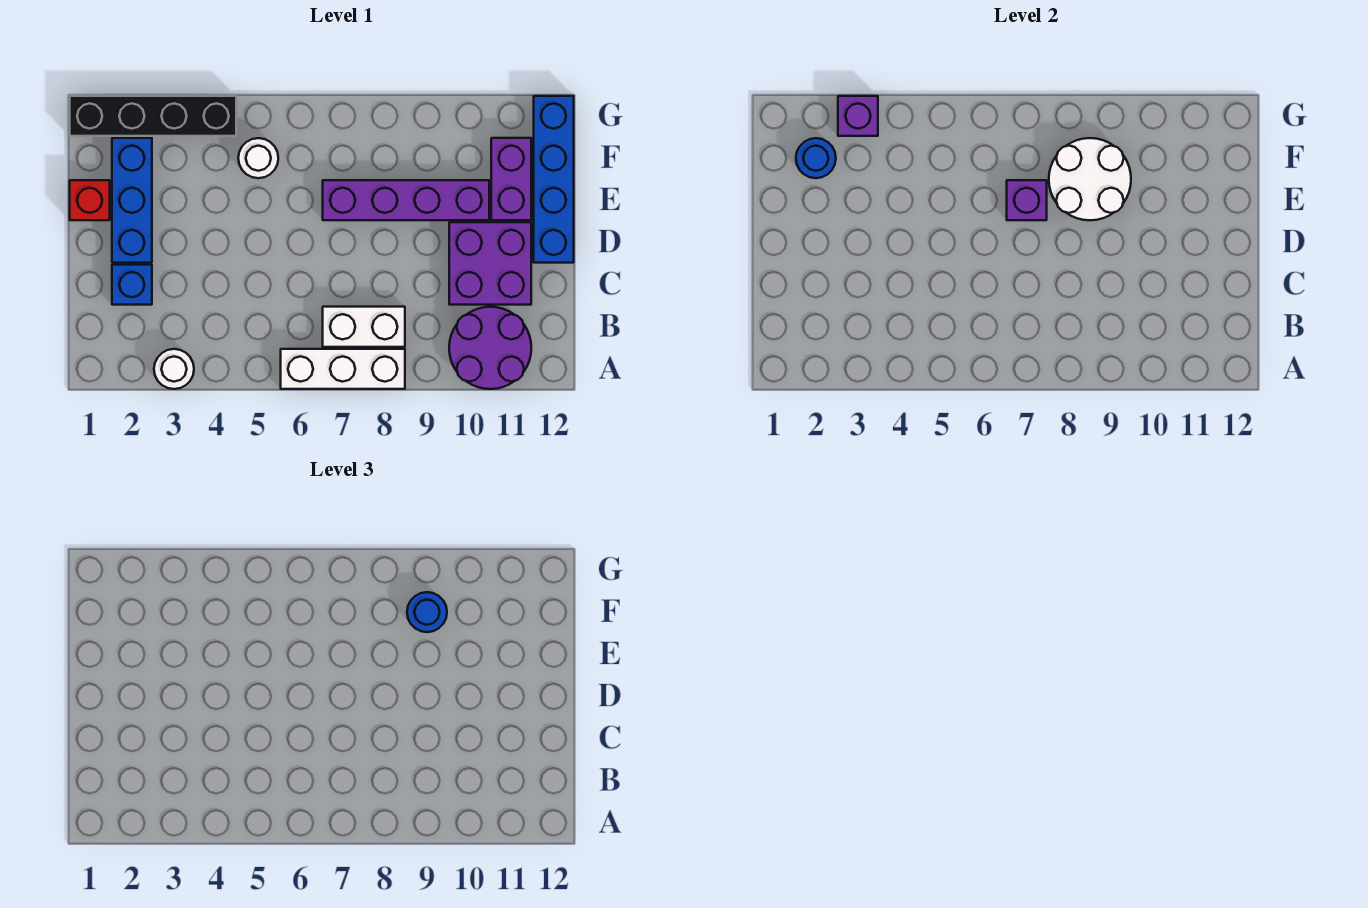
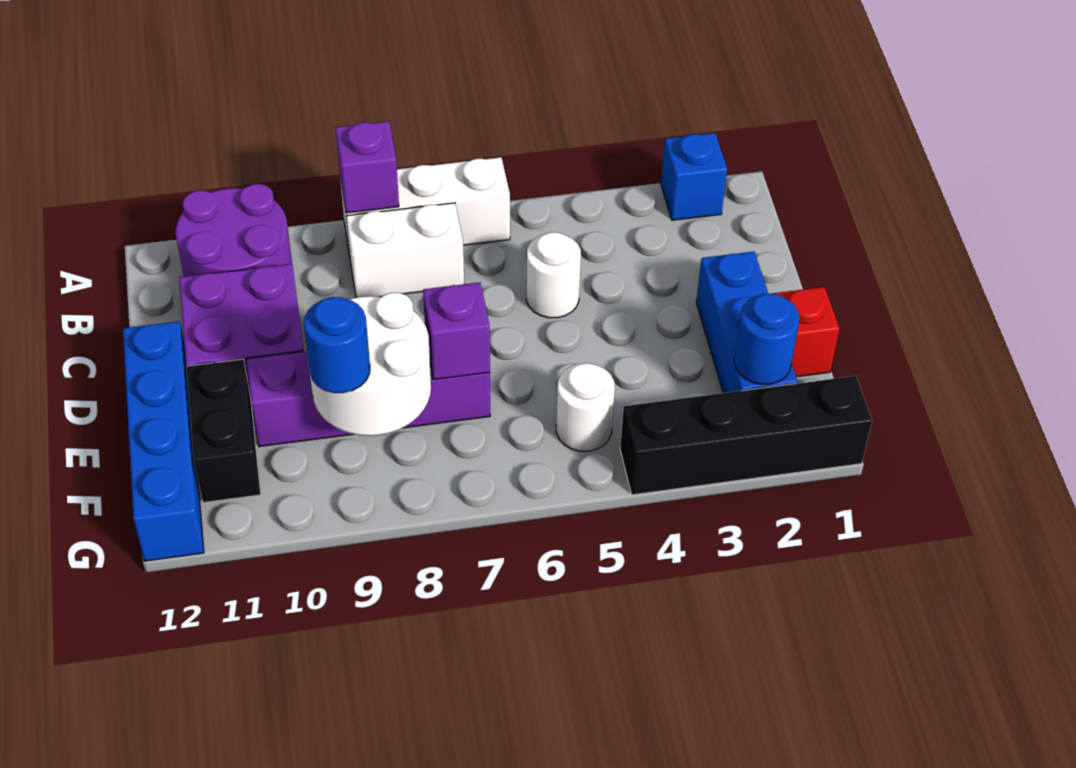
white 1x1 round brick [154,349,194,389] -> white 1x1 round brick moved to [526,232,581,318]
blue 1x1 brick [112,265,152,305] -> blue 1x1 brick moved to [661,133,727,220]
purple 1x2 brick [491,138,531,220] -> black 1x2 brick [186,359,261,503]
purple 1x1 brick [838,96,878,136] -> purple 1x1 brick moved to [336,121,399,213]

